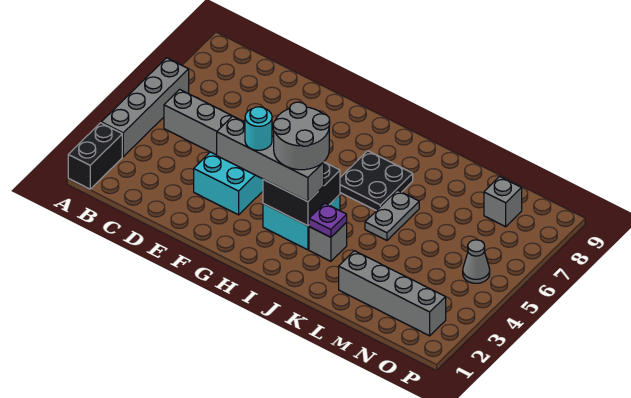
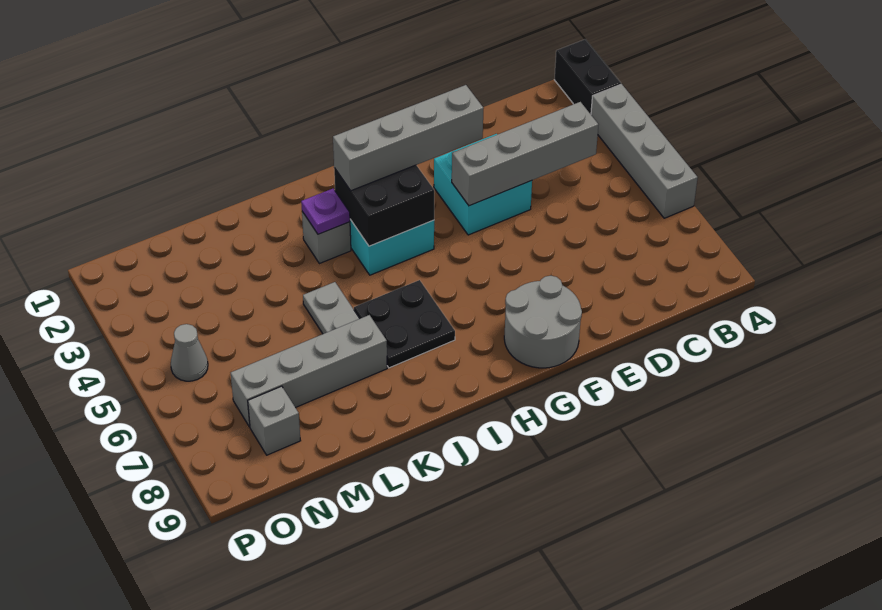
cyan 1x1 round brick [245,107,272,150] -> none
grey 2x2 round brick [273,102,330,170] -> grey 2x2 round brick moved to [504,276,582,368]
grey 1x4 brick [339,251,446,336] -> grey 1x4 brick moved to [231,315,387,427]

